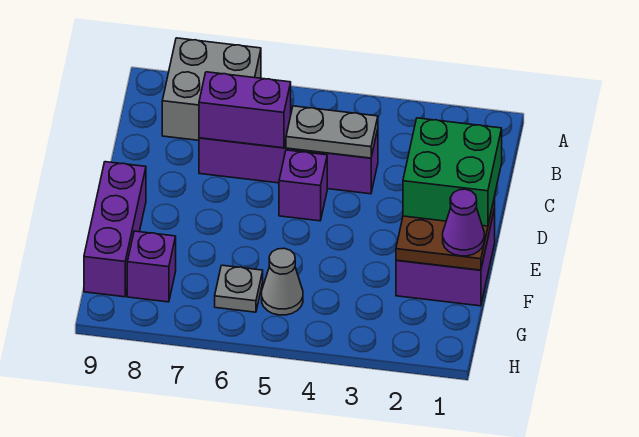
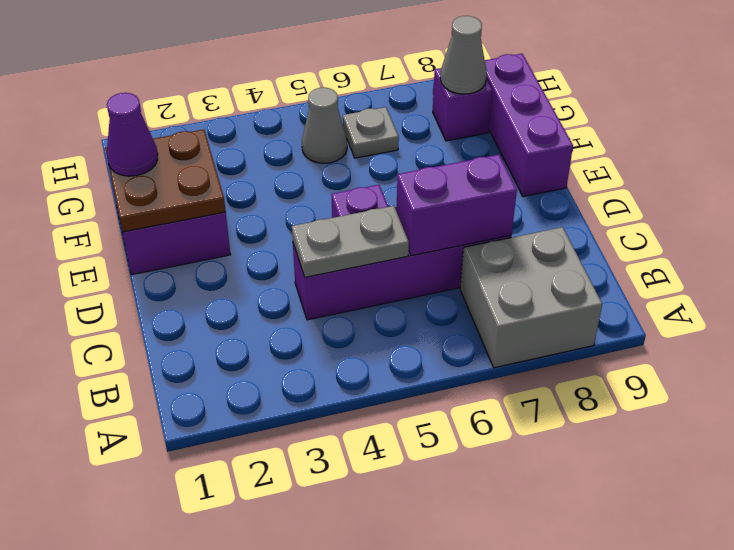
green 2x2 brick [403,118,502,226] -> none
none -> grey 1x1 cone [440,16,487,94]

